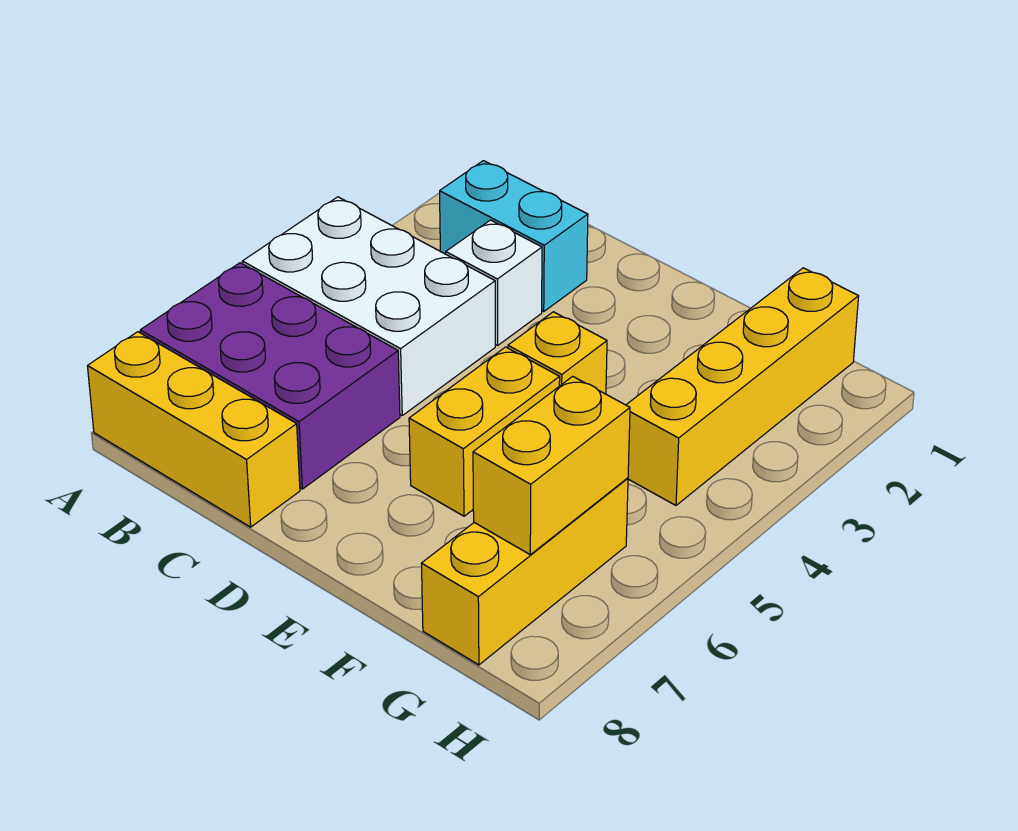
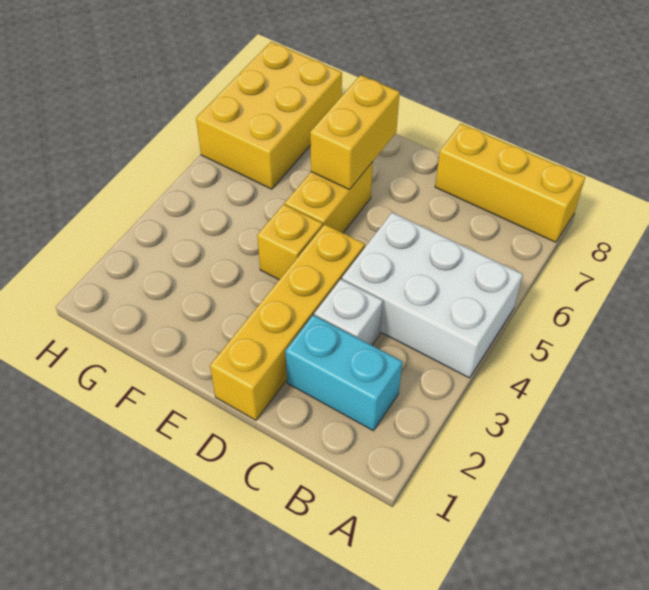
purple 2x3 brick [140,263,400,489] -> none
yellow 1x4 brick [626,268,859,505] -> yellow 1x4 brick moved to [210,224,365,420]
yellow 1x3 brick [421,478,628,665] -> yellow 2x3 brick [196,42,342,189]
yellow 1x2 brick [473,376,630,555] -> yellow 1x2 brick moved to [310,75,400,190]

